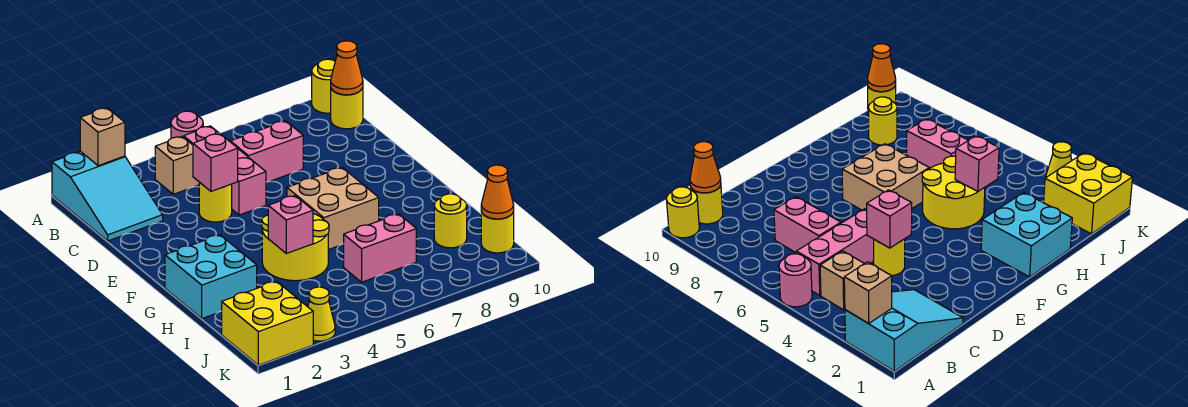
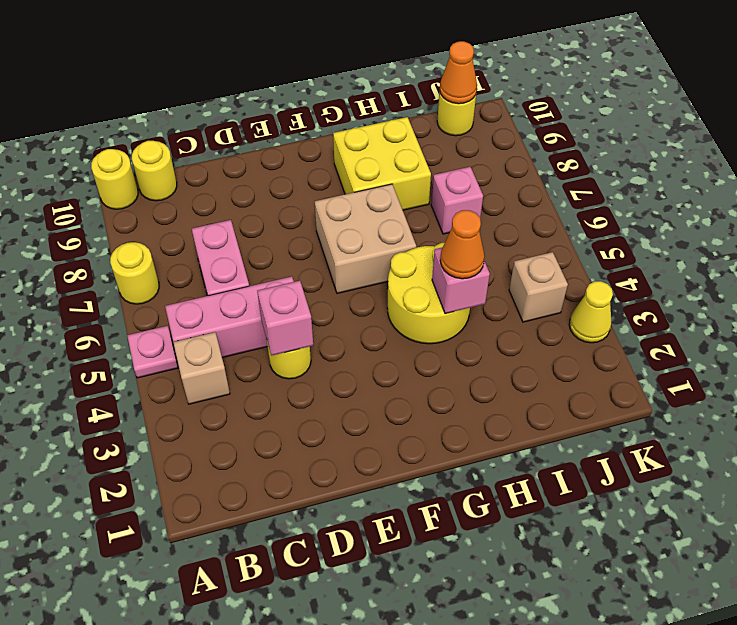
cyan 2x3 slope [52,151,163,241] -> none
tan 1x1 brick [80,108,125,166] -> tan 1x1 brick moved to [509,252,568,322]
pink 1x1 round brick [171,111,203,138] -> pink 1x1 plate [127,326,178,378]
orange 1x1 cone [331,41,363,95] -> orange 1x1 cone moved to [440,210,485,279]
cyan 2x2 brick [165,235,257,319] -> none
pink 1x2 brick [344,214,416,282] -> pink 1x1 brick [431,167,483,234]
yellow 1x1 round brick [434,194,467,248] -> yellow 1x1 round brick moved to [110,242,159,304]
yellow 2x2 brick [222,281,313,365] -> yellow 2x2 brick moved to [333,117,431,210]

